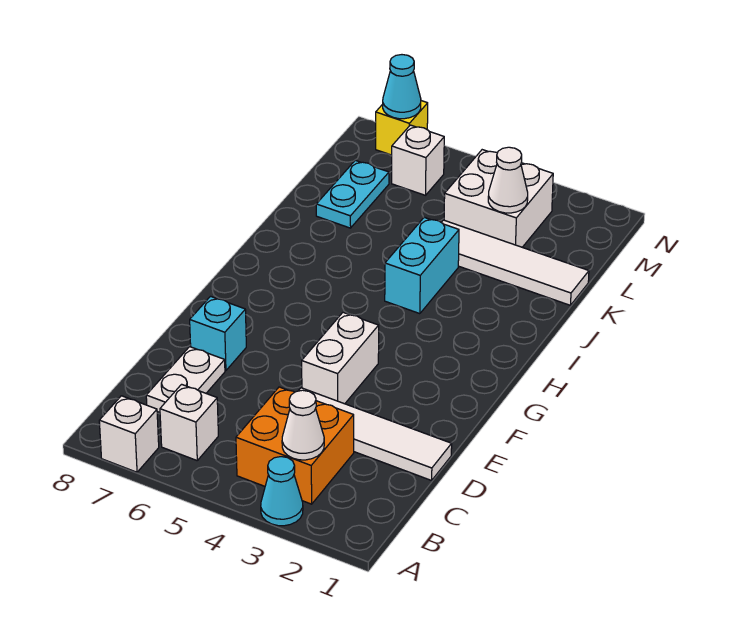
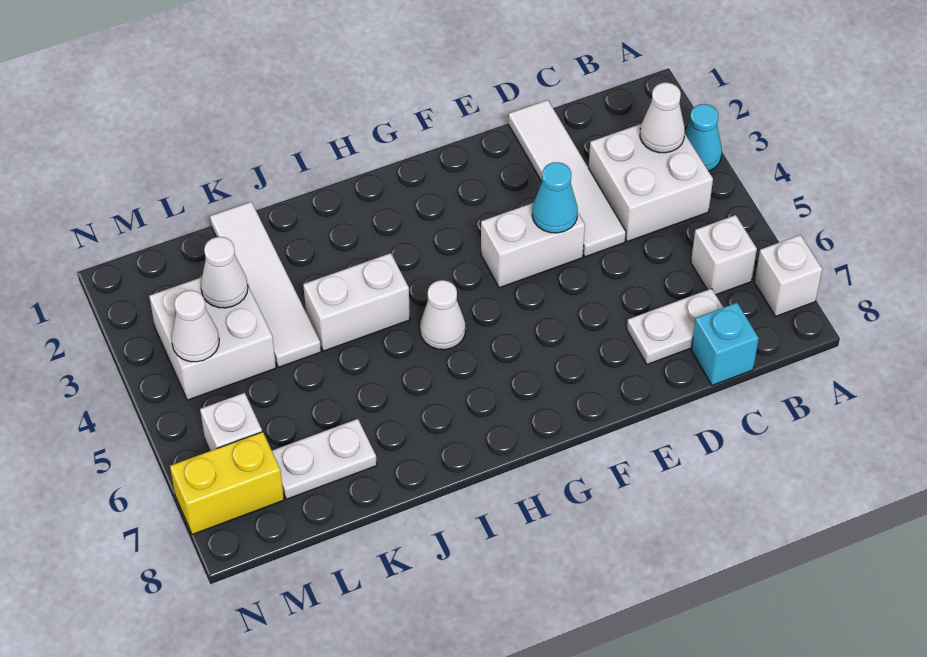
orange 2x2 brick [236,387,354,504] -> white 2x2 brick [589,124,713,242]
cyan 1x1 brick [190,296,246,371] -> cyan 1x1 brick moved to [691,303,759,385]
none -> white 1x1 cone [420,280,465,350]
cyan 1x2 brick [385,217,459,314] -> white 1x2 brick [303,253,410,351]
cyan 1x2 plate [316,160,389,228] -> white 1x2 plate [272,419,377,499]
none -> white 1x1 cone [171,290,219,362]
yellow 1x1 brick [376,101,428,155] -> yellow 1x2 brick [170,432,284,535]
cyan 1x1 cone [383,55,421,119] -> cyan 1x1 cone moved to [532,162,578,233]

